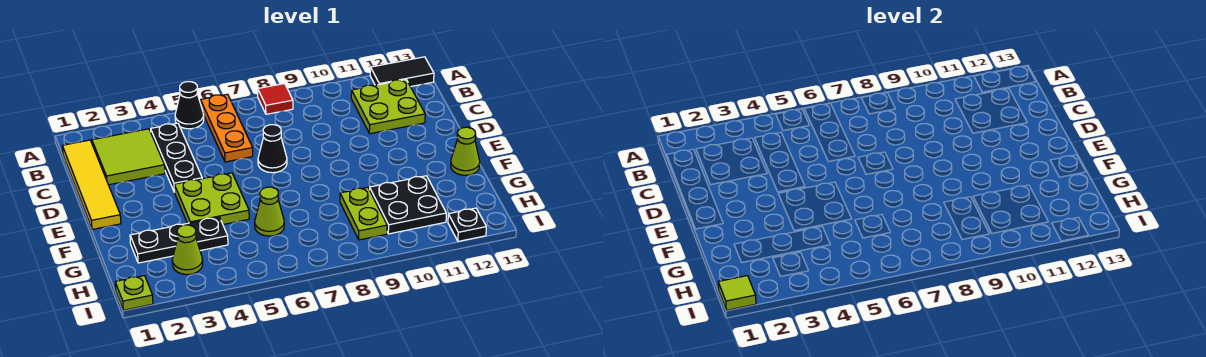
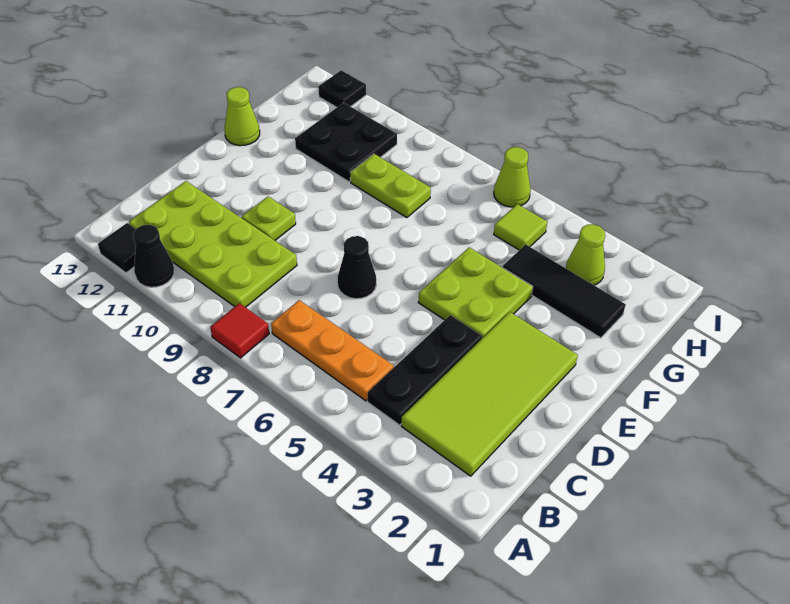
black 1x1 cone [175,82,204,129] -> black 1x1 cone moved to [134,225,174,287]
orange 1x3 plate [201,94,253,162] -> orange 1x3 plate turned to [271,300,394,401]
black 1x2 tile [370,57,434,87] -> black 1x1 tile [98,223,136,273]
yellow 1x4 tile [62,140,121,229] -> none
lime 2x2 tile [92,129,165,185] -> lime 2x4 tile [401,312,578,476]
lime 2x2 plate [351,80,425,134] -> lime 2x4 plate [129,181,297,307]
black 1x3 plate [130,217,228,263] -> black 1x3 tile [502,244,626,338]
lime 1x1 cone [255,187,284,236] -> lime 1x1 cone moved to [494,147,531,207]
lime 1x2 plate [340,187,387,240] -> lime 1x2 plate turned to [350,154,431,218]
lime 1x1 plate [115,276,153,310] -> lime 1x1 plate moved to [242,196,296,240]
lime 1x1 tile [718,276,756,310] -> lime 1x1 tile moved to [494,204,547,250]

